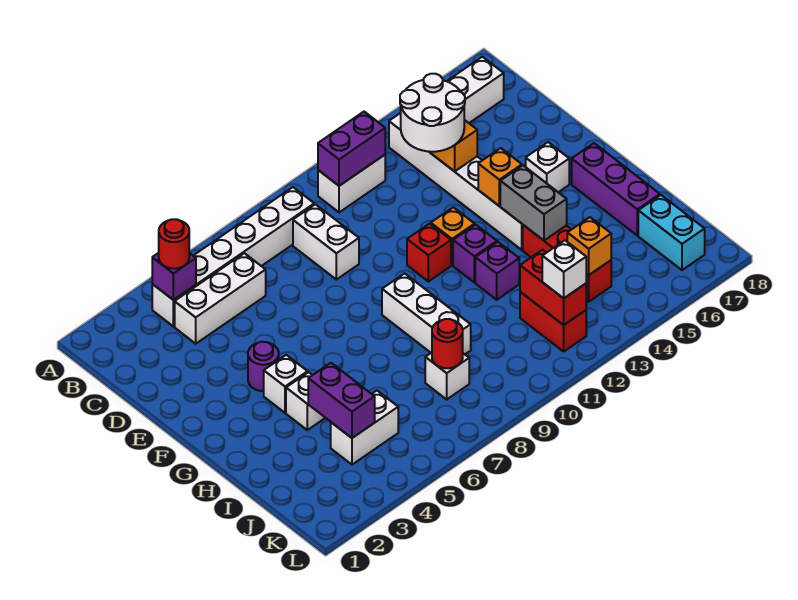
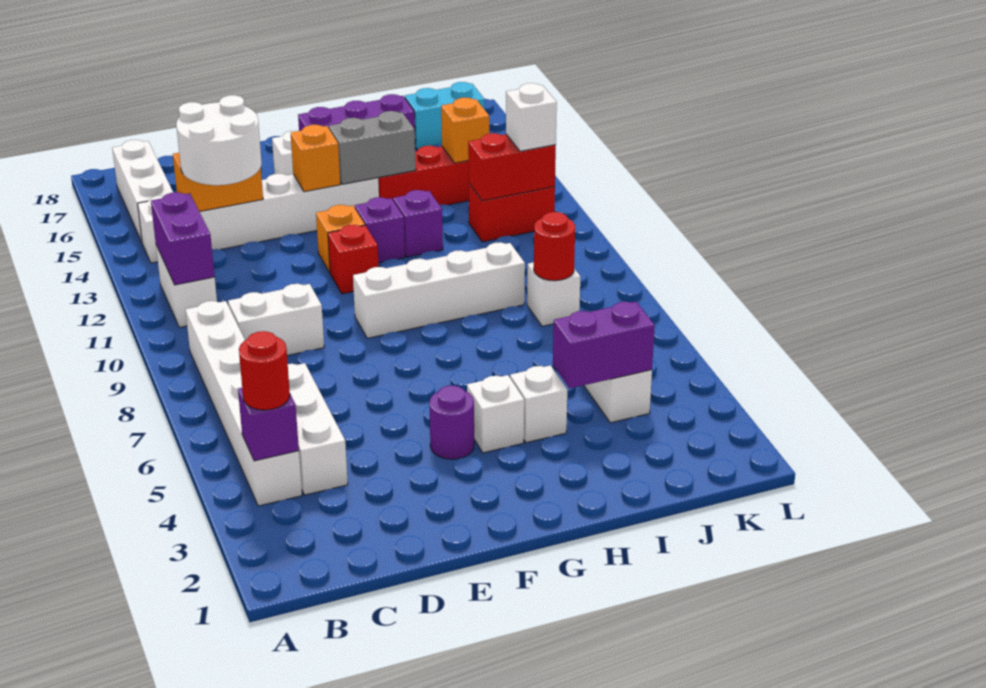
white 1x3 brick [382,273,471,354] -> white 1x4 brick [353,242,525,338]

